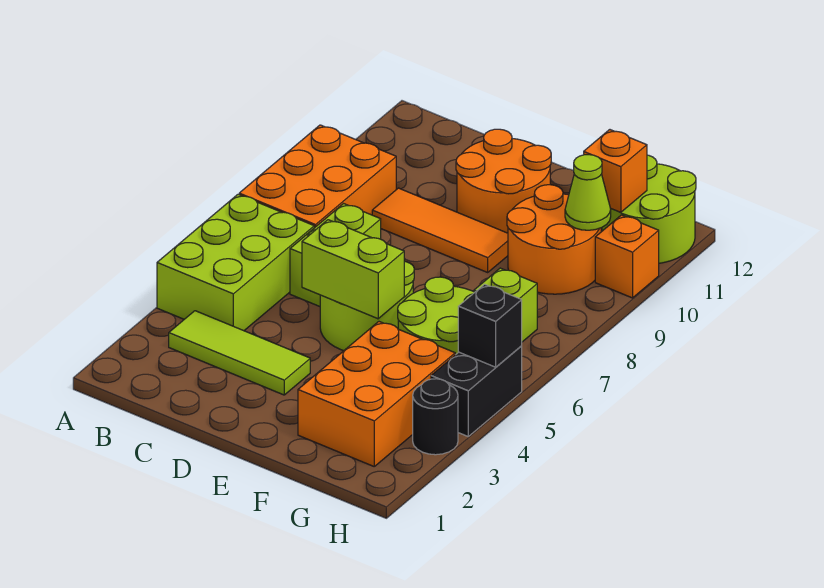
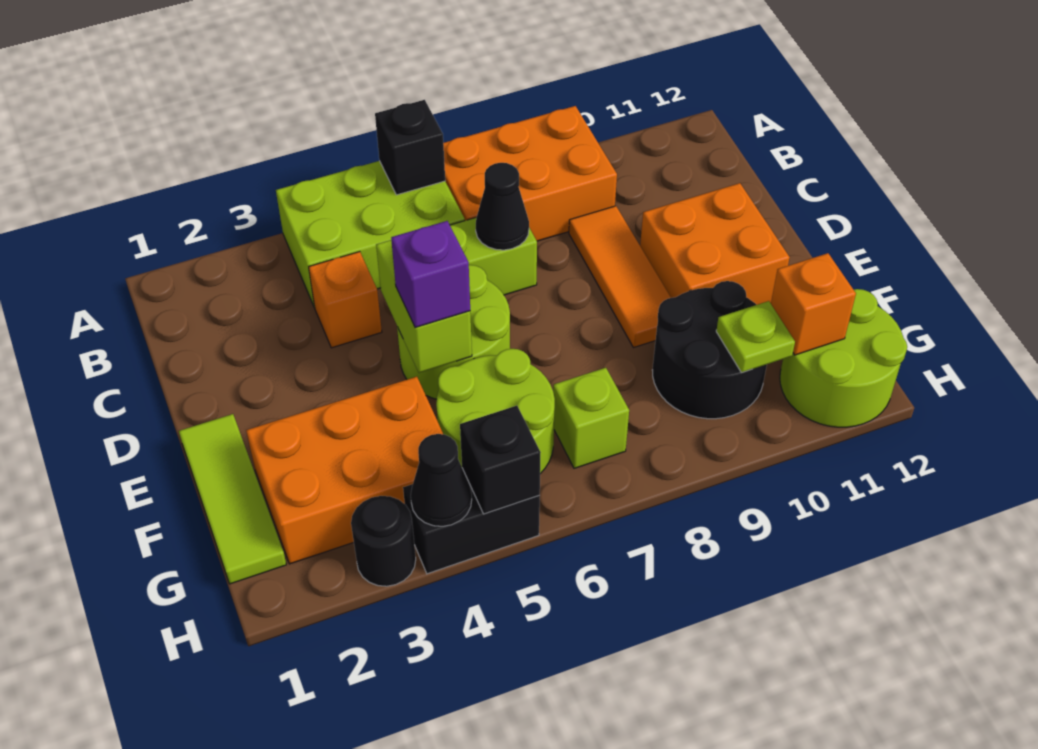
none -> black 1x1 brick [375,100,445,195]
lime 1x3 tile [169,311,310,395] -> lime 1x3 tile moved to [179,414,286,584]
none -> black 1x1 cone [476,163,529,250]
orange 2x2 round brick [456,129,551,233] -> orange 2x2 brick [640,183,790,305]
none -> purple 1x1 brick [391,221,470,328]
orange 2x2 round brick [507,185,601,294] -> black 2x2 round brick [652,281,767,419]
lime 1x1 cone [565,155,611,230] -> lime 1x1 plate [716,301,795,373]
none -> black 1x1 cone [411,434,472,526]
orange 1x1 brick [595,215,659,298] -> orange 1x1 brick moved to [309,252,382,348]

